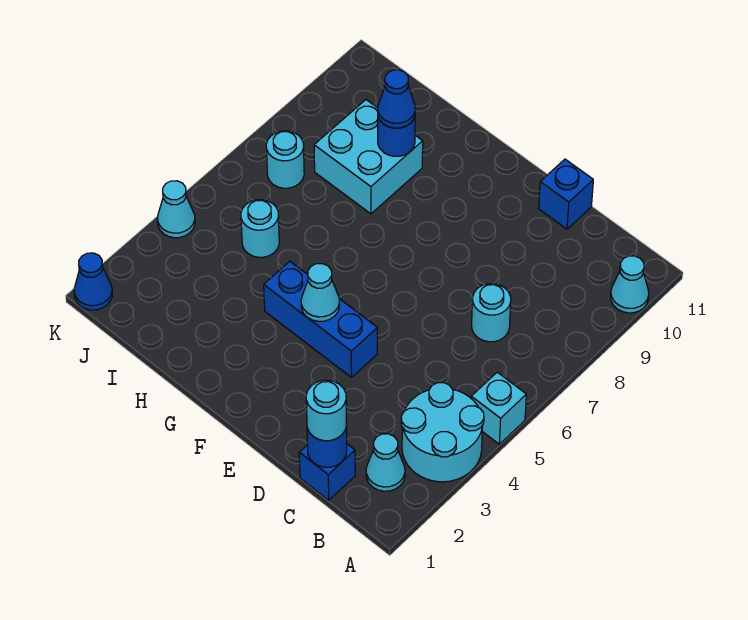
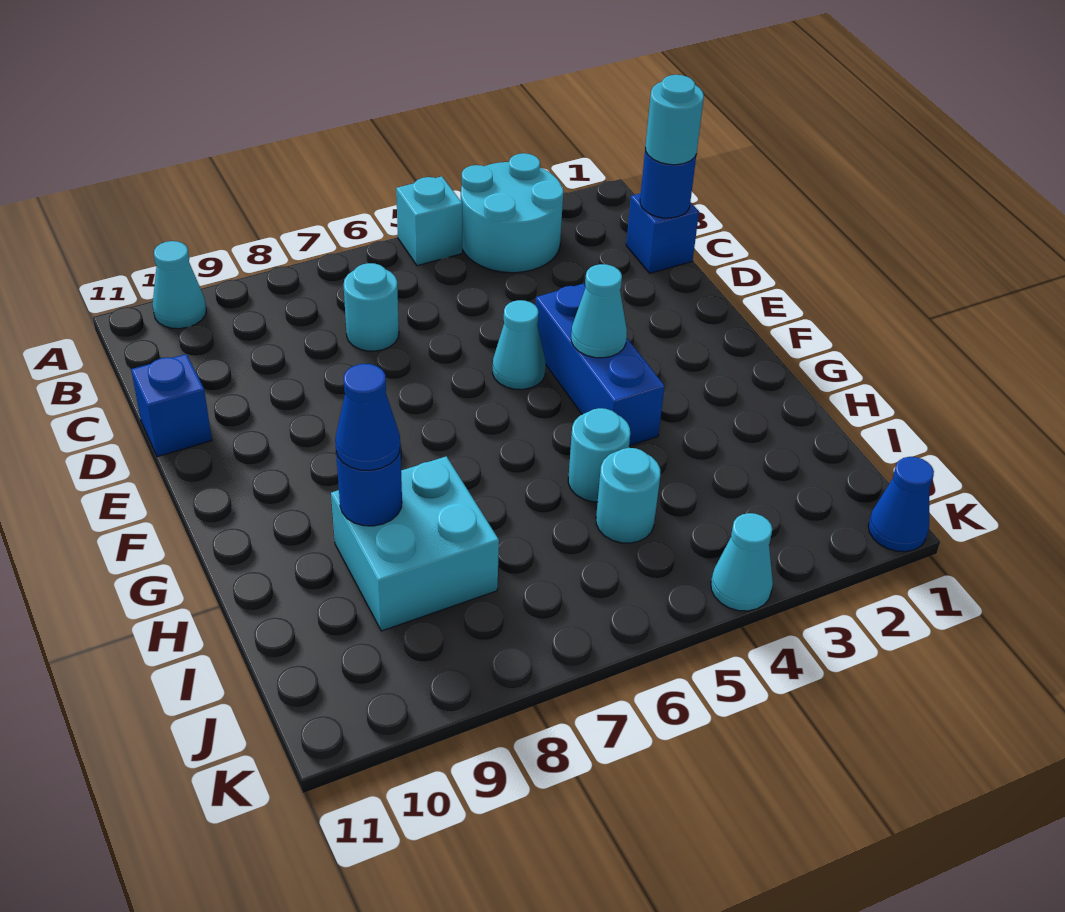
cyan 1x1 cone [366,434,405,491] -> cyan 1x1 cone moved to [493,300,546,390]
cyan 1x1 round brick [266,131,304,188] -> cyan 1x1 round brick moved to [568,408,630,502]

